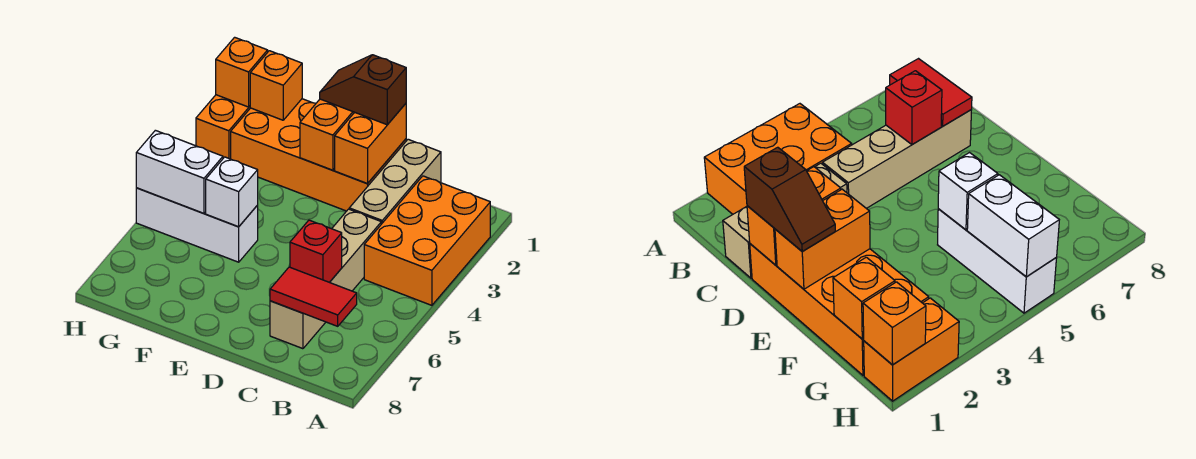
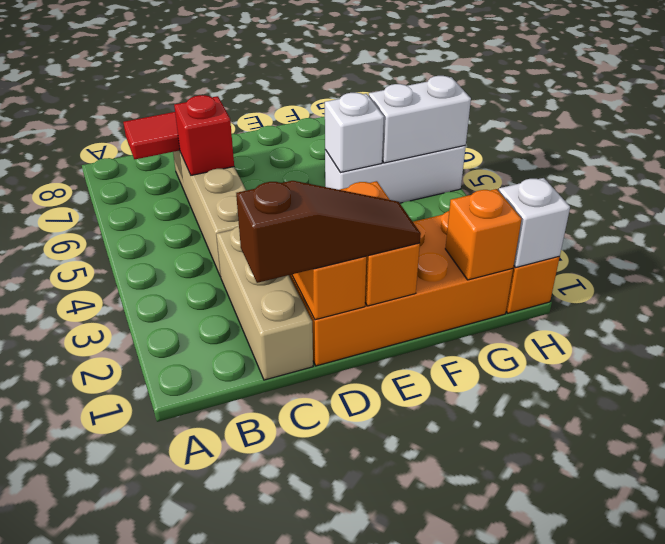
orange 2x3 brick [364,176,490,305] -> none
brown 1x2 slope [320,55,406,125] -> brown 1x3 slope [236,181,421,283]
orange 1x1 brick [216,37,268,107] -> white 1x1 brick [499,178,570,267]

